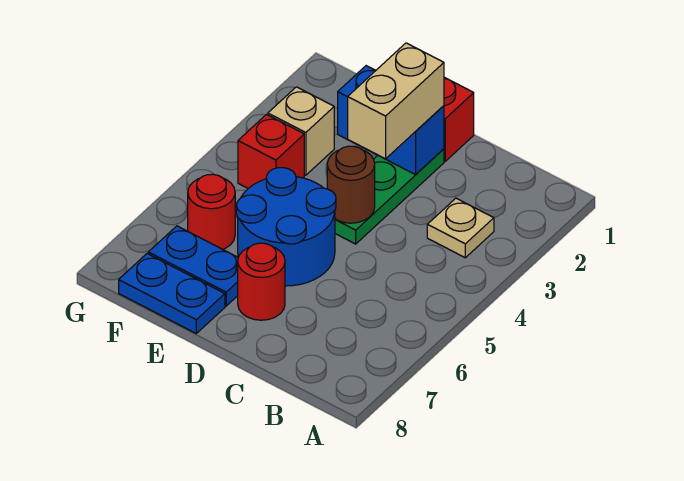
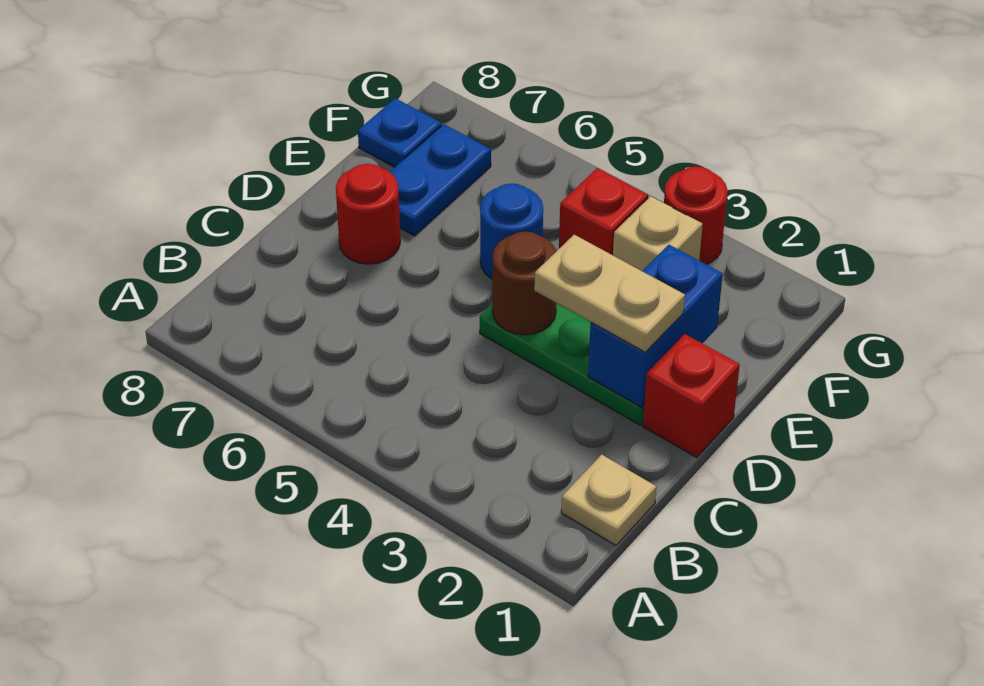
tan 1x1 plate [427,198,494,258] -> tan 1x1 plate moved to [561,454,656,546]
tan 1x2 brick [348,43,444,159] -> tan 1x2 plate [534,235,685,352]
blue 2x2 round brick [236,168,336,286] -> blue 1x1 round brick [480,184,543,279]
blue 1x2 plate [119,254,225,333] -> blue 1x1 plate [358,98,441,167]
red 1x1 round brick [188,174,235,249] -> red 1x1 round brick moved to [664,166,728,264]

